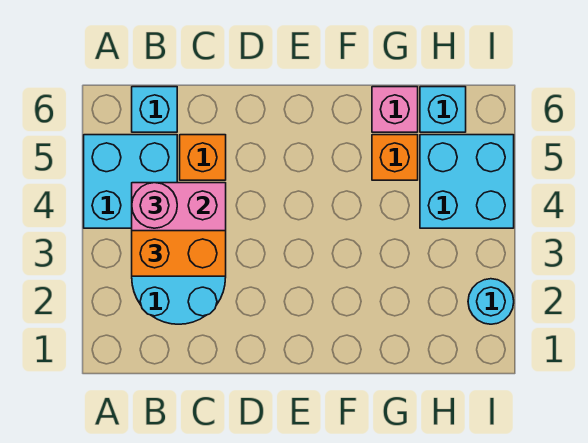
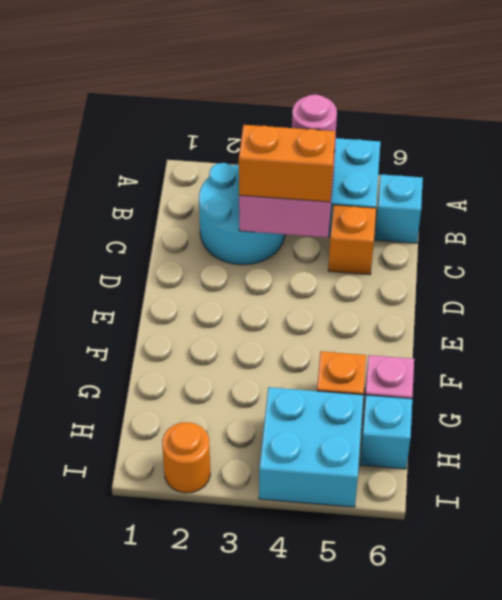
orange 1x2 brick [132,231,226,276] -> orange 1x2 brick turned to [239,125,335,202]
cyan 1x1 round brick [468,279,514,324] -> orange 1x1 round brick [162,422,210,493]

